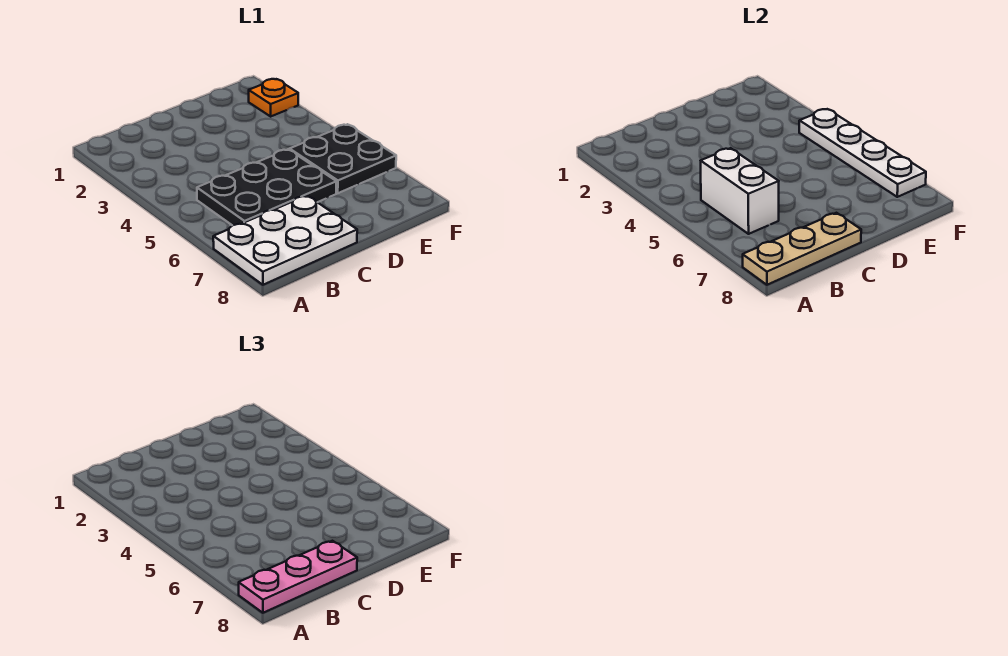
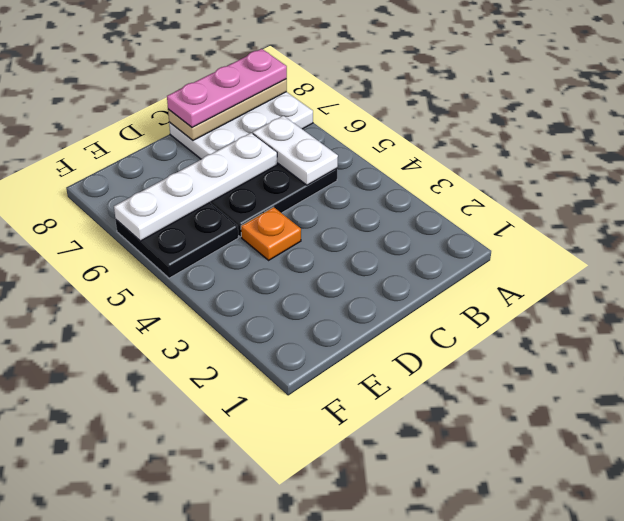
white 1x2 brick [701,148,779,234] -> white 1x2 plate [253,116,338,185]
orange 1x1 plate [249,79,298,116] -> orange 1x1 plate moved to [241,207,301,260]
white 1x4 plate [799,109,926,197] -> white 1x4 plate turned to [114,133,277,241]

